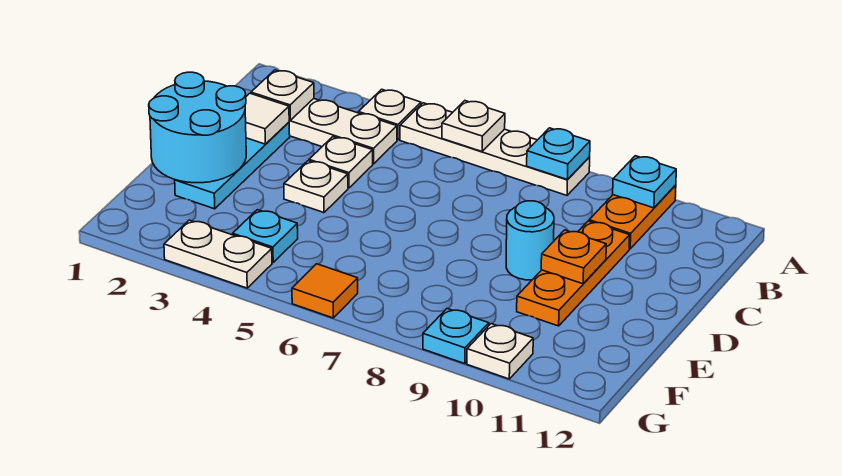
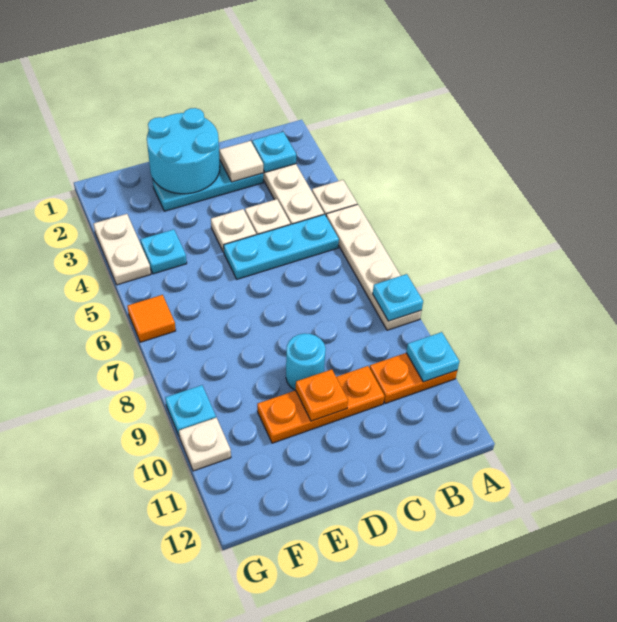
white 1x1 plate [442,101,505,151] -> none
white 1x1 plate [251,70,314,120] -> cyan 1x1 plate [252,132,296,172]
none -> cyan 1x3 plate [224,214,339,279]

